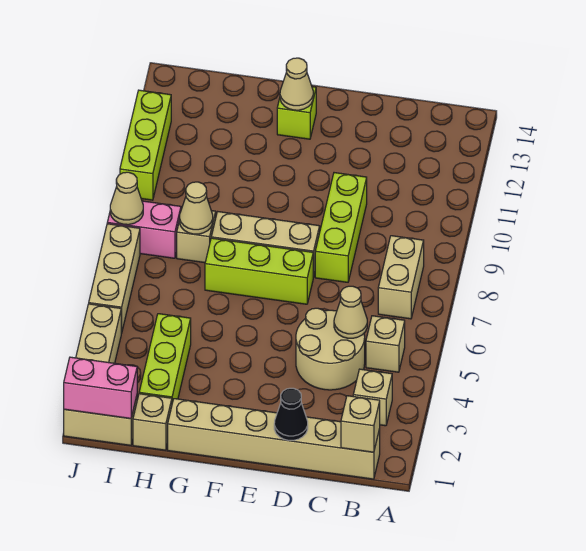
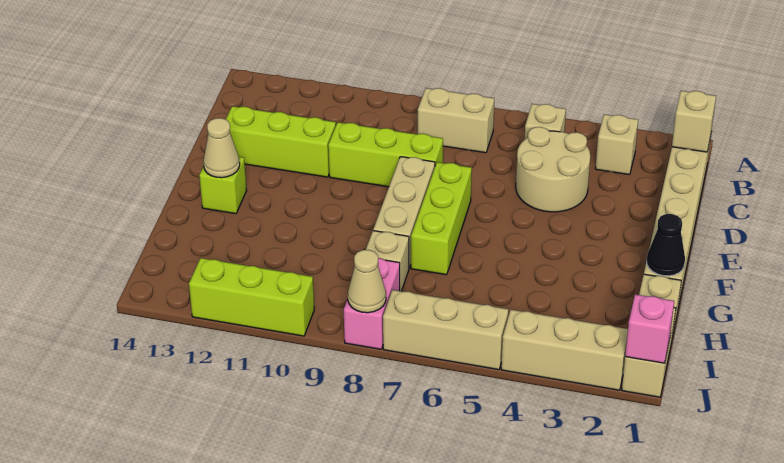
tan 1x1 cone [334,286,367,338] -> none
black 1x1 cone [274,388,308,440] -> black 1x1 cone moved to [647,214,685,276]
lime 1x3 brick [139,314,191,403] -> lime 1x3 brick moved to [226,106,336,177]
tan 1x1 cone [180,182,213,234] -> none
pink 1x2 brick [64,357,137,419] -> pink 1x1 brick [625,294,674,363]

